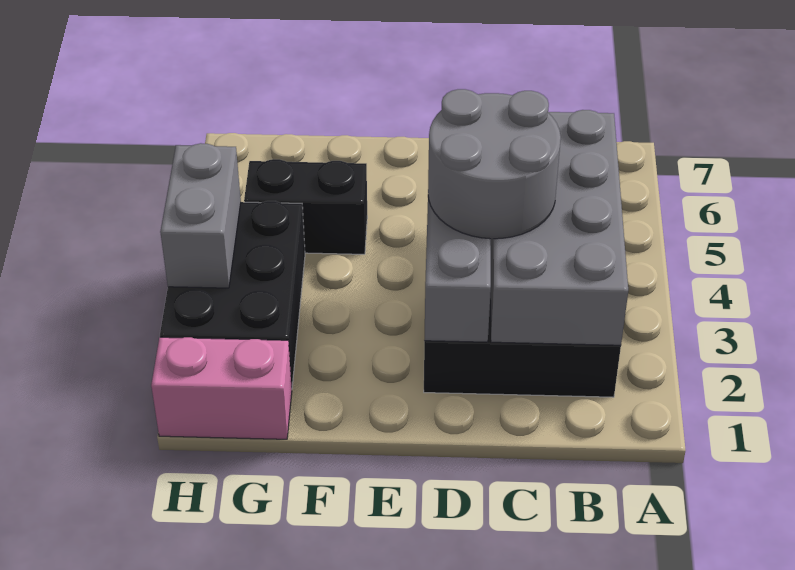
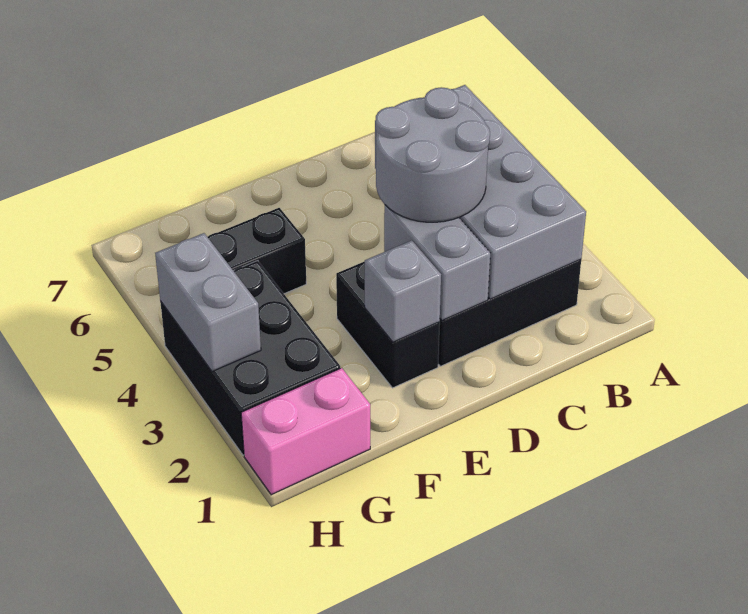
none -> black 1x2 brick [336,261,440,388]
none -> grey 1x1 brick [365,240,441,342]

